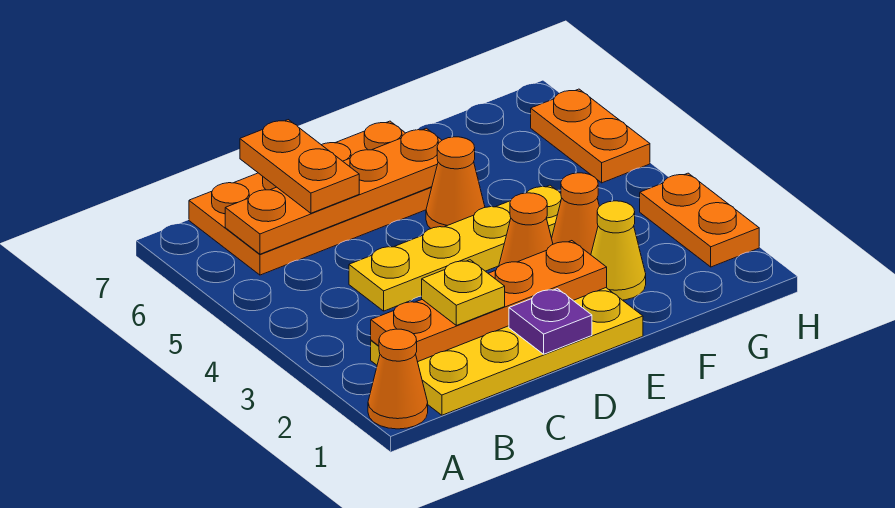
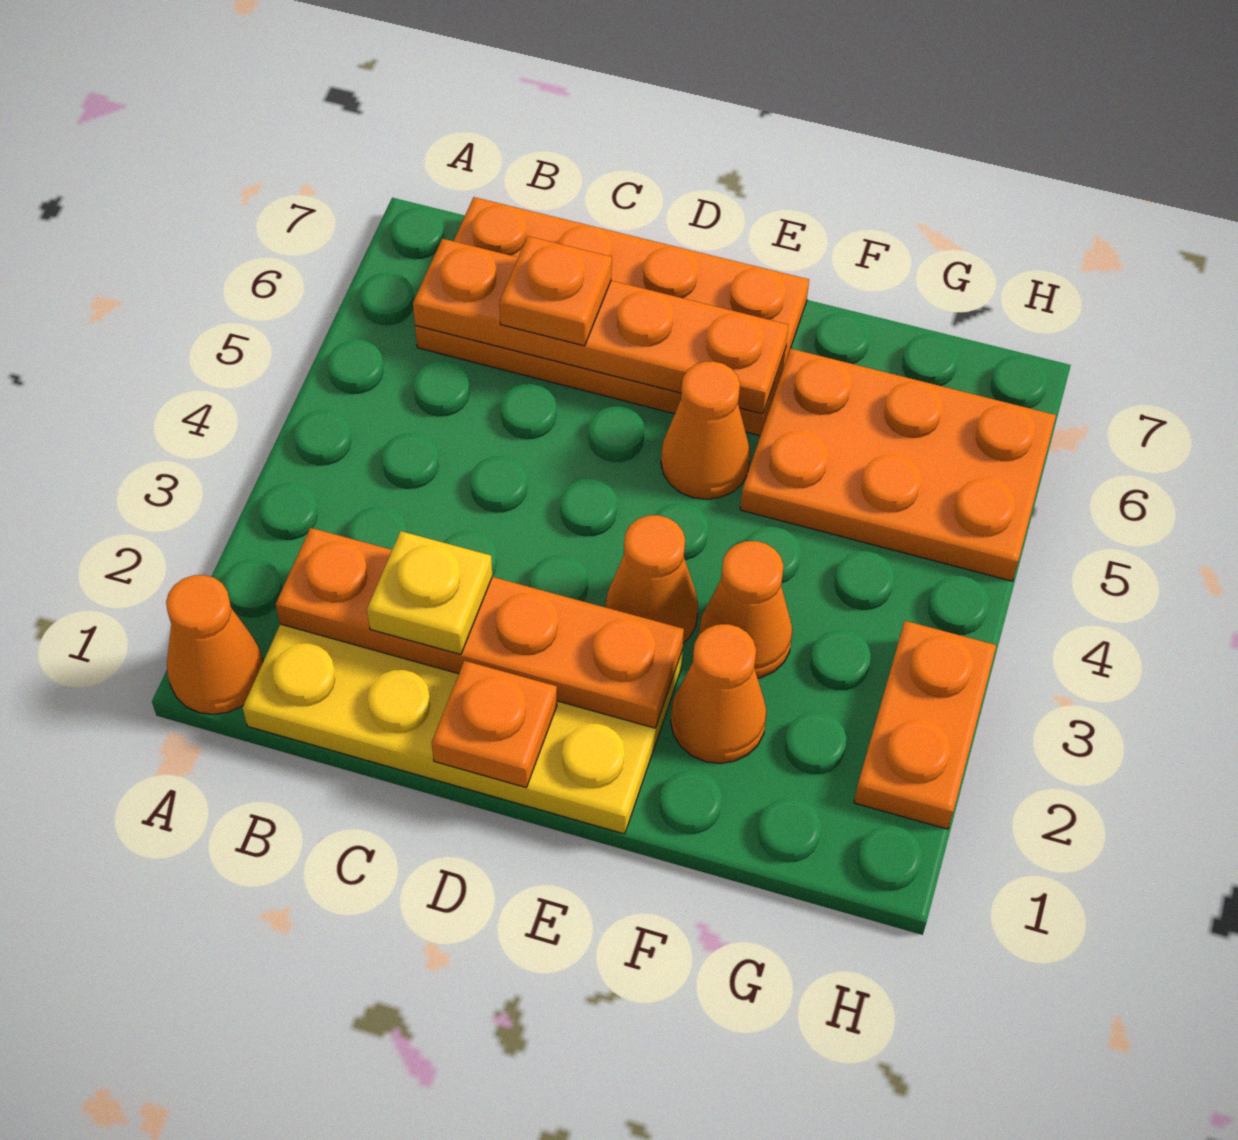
yellow 1x4 plate [349,185,562,311] -> none
orange 1x2 plate [240,120,359,213] -> orange 1x1 plate [499,236,612,346]
purple 1x1 plate [509,289,592,354] -> orange 1x1 plate [432,661,557,788]
yellow 1x1 cone [591,201,646,300] -> orange 1x1 cone [671,624,767,763]
orange 1x2 plate [531,89,650,183] -> orange 2x3 plate [740,349,1056,581]

